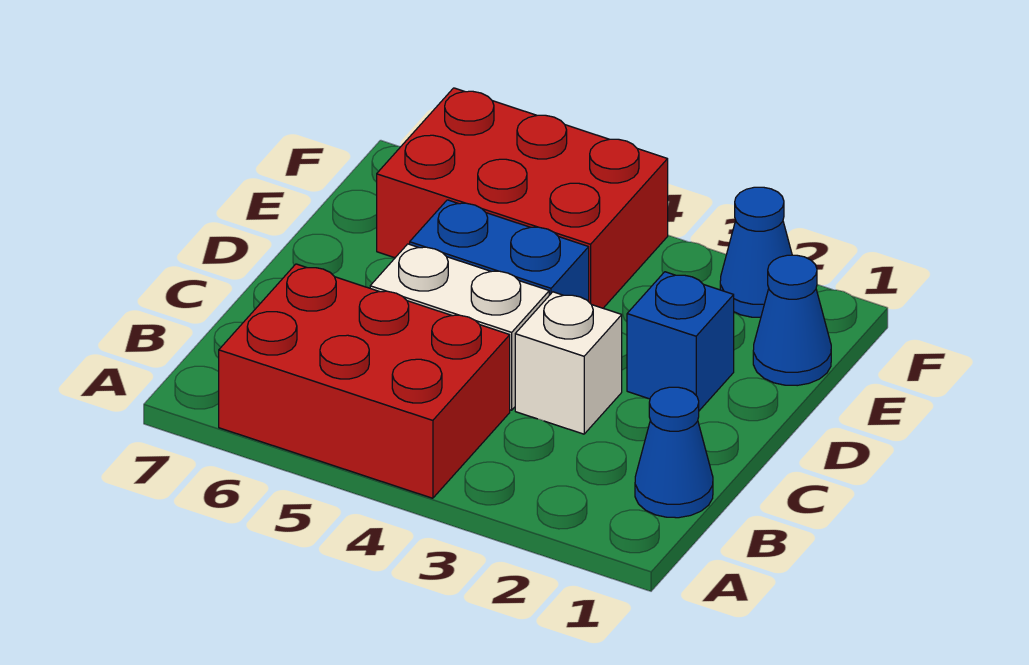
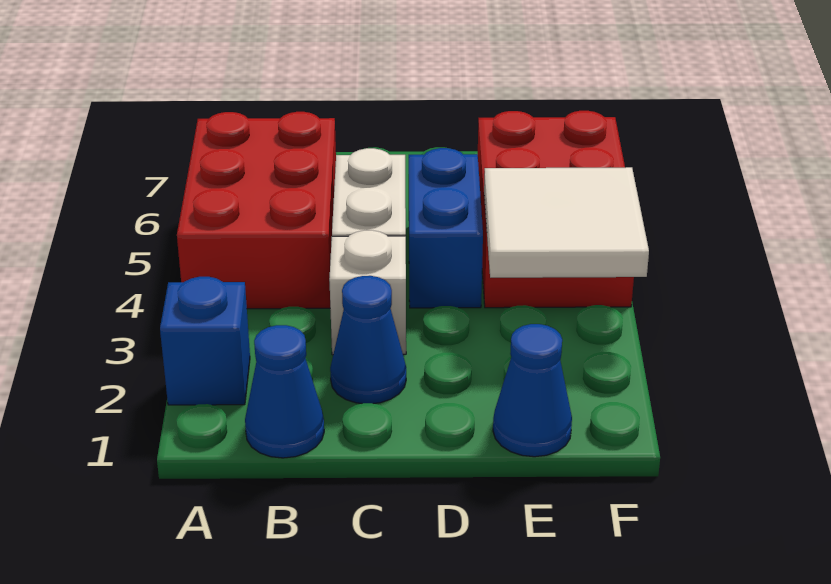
blue 1x1 brick [627,272,734,411] -> blue 1x1 brick moved to [160,277,250,405]
none -> white 2x2 tile [484,167,649,278]
blue 1x1 cone [720,187,792,317] -> blue 1x1 cone moved to [330,276,406,404]

